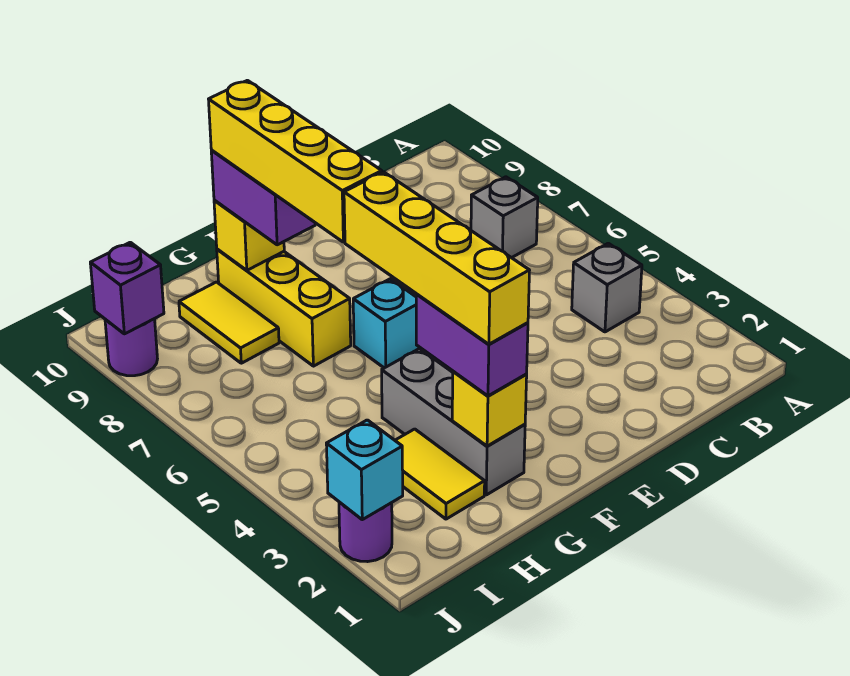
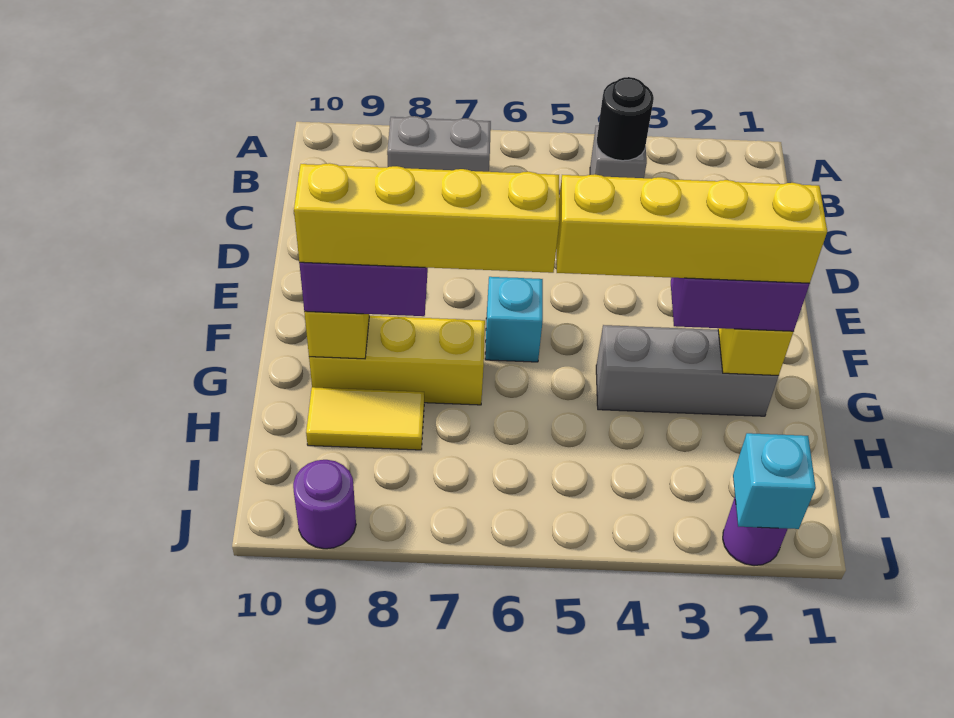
none -> black 1x1 round brick [596,77,654,161]
grey 1x1 brick [471,177,538,258] -> grey 1x2 brick [387,116,491,172]
yellow 1x2 tile [395,429,485,519] -> none
purple 1x1 brick [90,242,164,334] -> none

